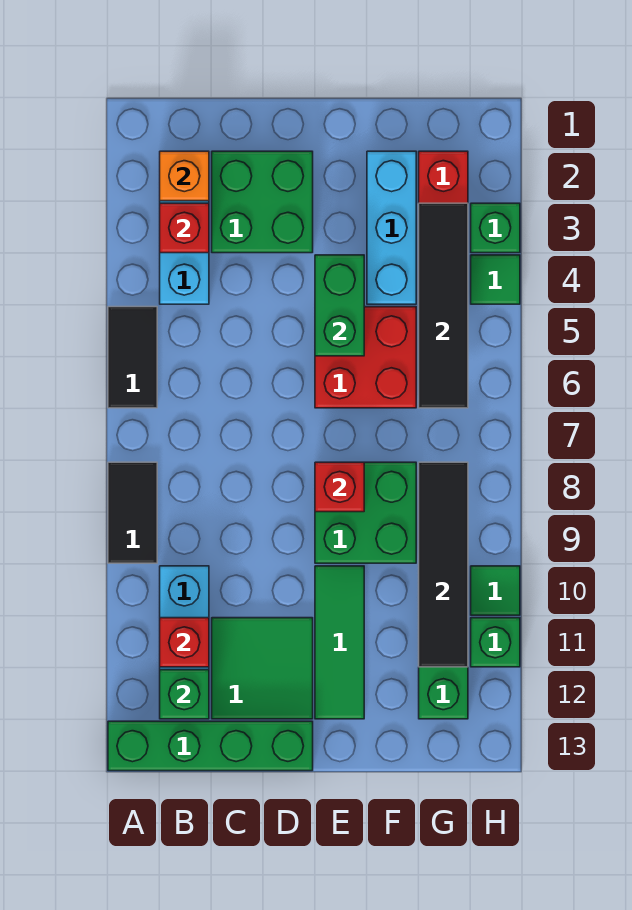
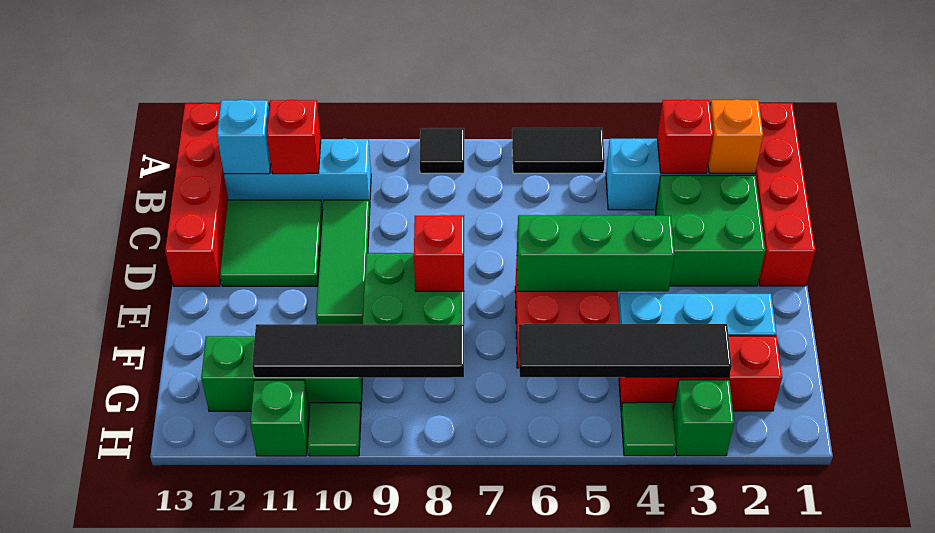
none -> red 1x4 brick [755,103,816,286]
black 1x2 tile [108,462,157,563] -> black 1x1 tile [420,128,464,173]
green 1x4 brick [108,721,313,771] -> red 1x4 brick [165,103,228,286]
green 1x1 brick [160,670,209,719] -> cyan 1x1 brick [217,100,271,174]
green 1x2 brick [315,255,364,356] -> green 1x3 brick [517,215,675,291]
green 1x3 tile [315,566,364,719] -> green 1x3 tile turned to [316,200,370,324]

